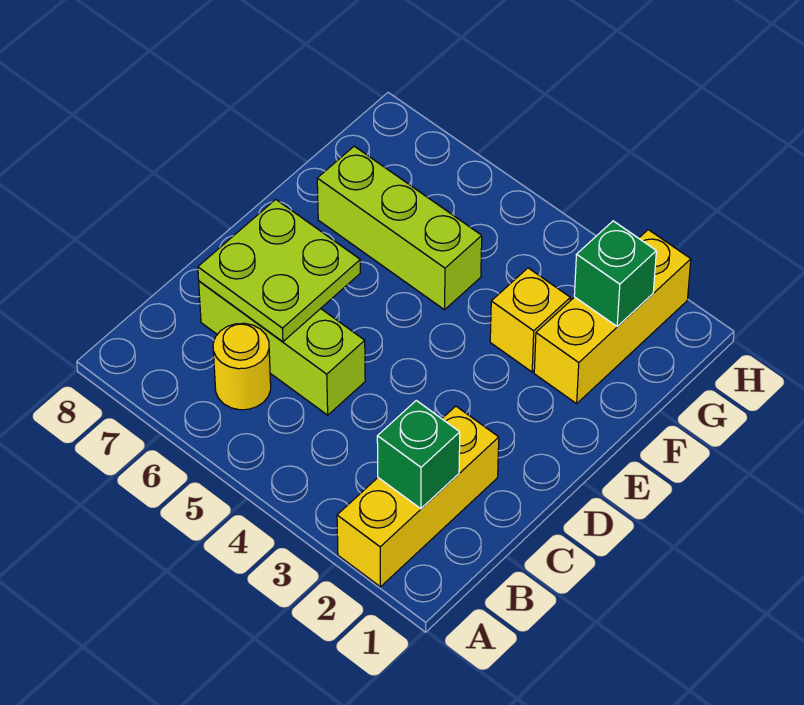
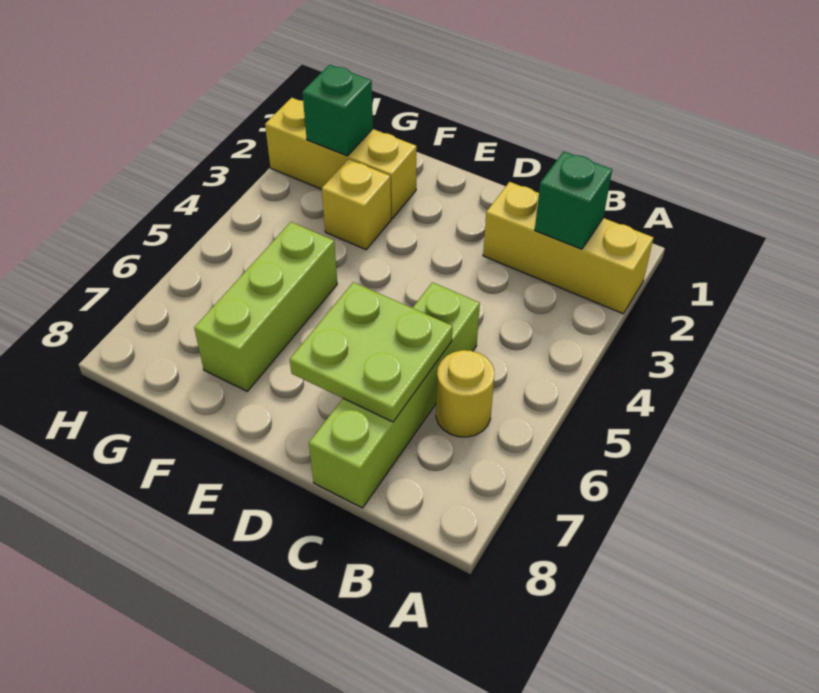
lime 1x3 brick [199,281,365,415] -> lime 1x4 brick [309,282,480,508]

